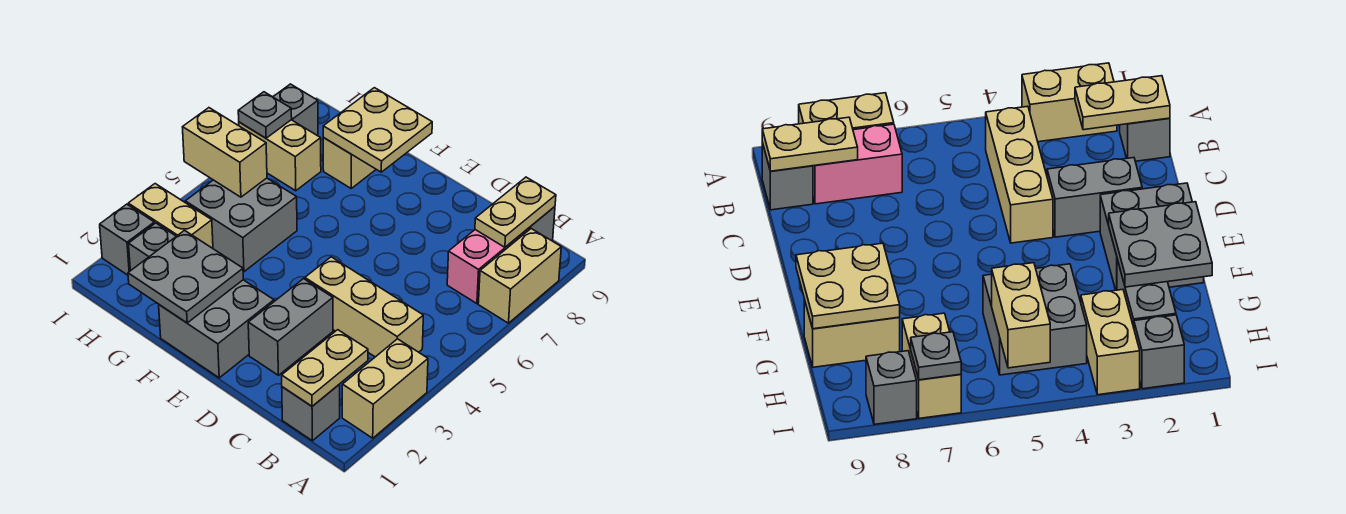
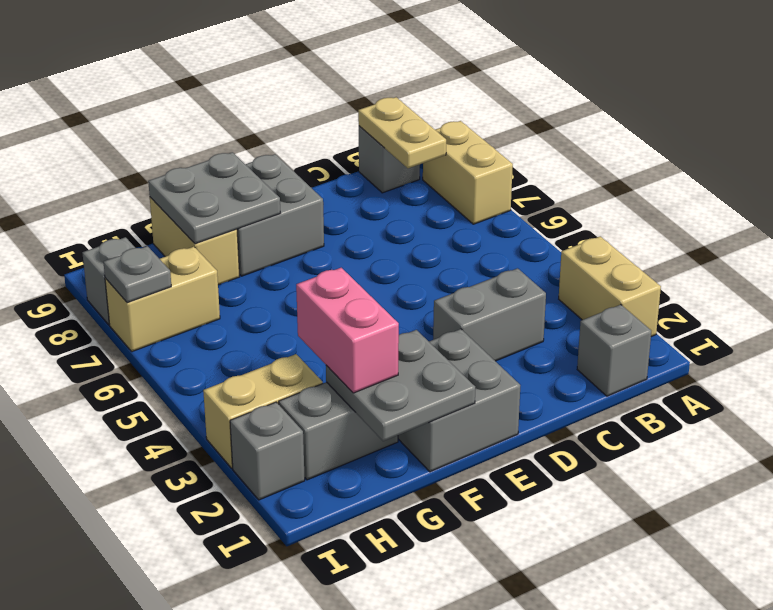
tan 1x2 plate [282,330,368,406] -> none
tan 1x3 brick [305,257,423,357] -> none
pink 1x2 brick [447,228,529,304] -> pink 1x2 brick moved to [296,268,399,393]
grey 1x2 brick [248,279,333,375] -> grey 1x2 brick turned to [433,268,546,361]
tan 2x2 plate [323,88,432,172] -> grey 2x2 plate [148,152,280,244]
grey 2x2 brick [185,178,297,272] -> grey 2x2 brick moved to [237,154,324,276]
tan 1x2 brick [183,108,267,197] -> none

